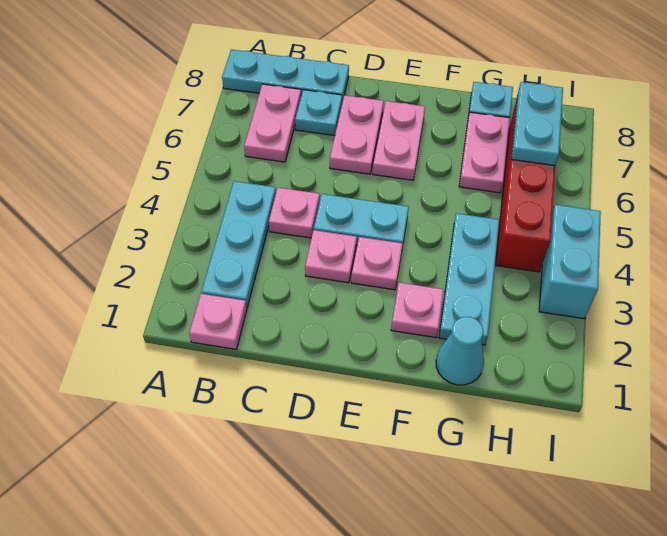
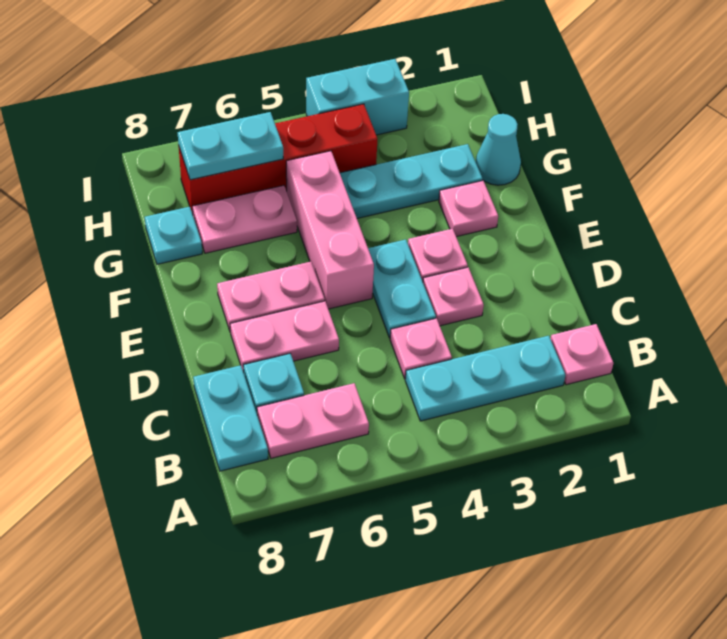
cyan 1x3 plate [222,49,349,102] -> cyan 1x2 plate [193,365,268,471]
none -> pink 1x3 brick [286,151,374,309]

